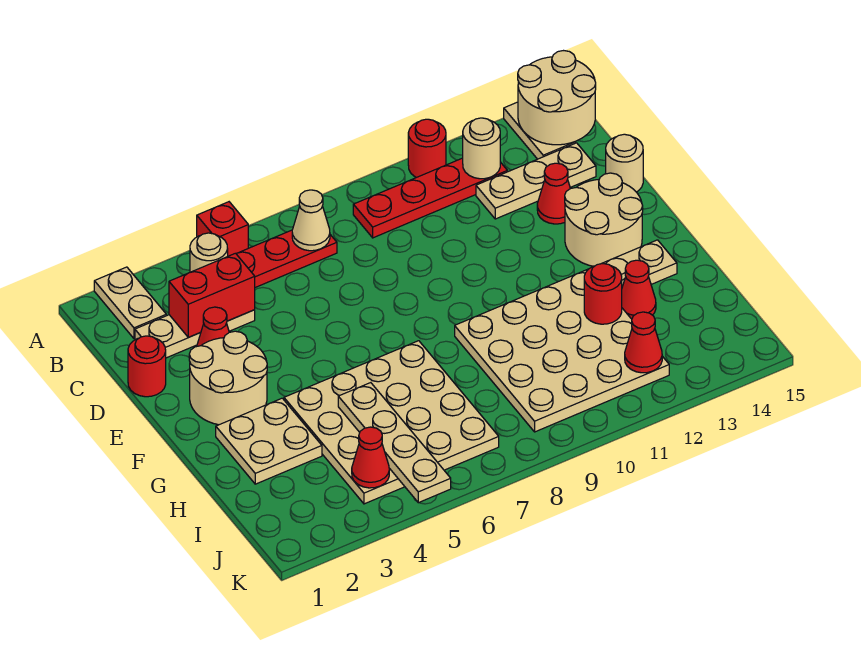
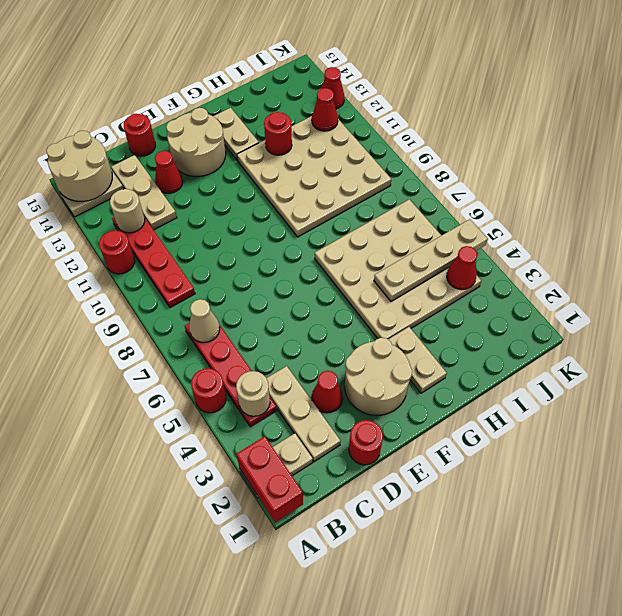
red 1x1 brick [197,202,248,256] -> red 1x1 round brick [191,368,226,413]
red 1x2 brick [169,253,255,337] -> red 1x2 brick moved to [237,436,303,522]
tan 1x1 round brick [606,134,643,192] -> red 1x1 round brick [124,114,155,156]
tan 2x2 plate [216,398,322,484] -> tan 1x2 plate [388,327,447,393]
red 1x1 cone [622,260,656,319] -> red 1x1 cone moved to [321,67,345,109]

